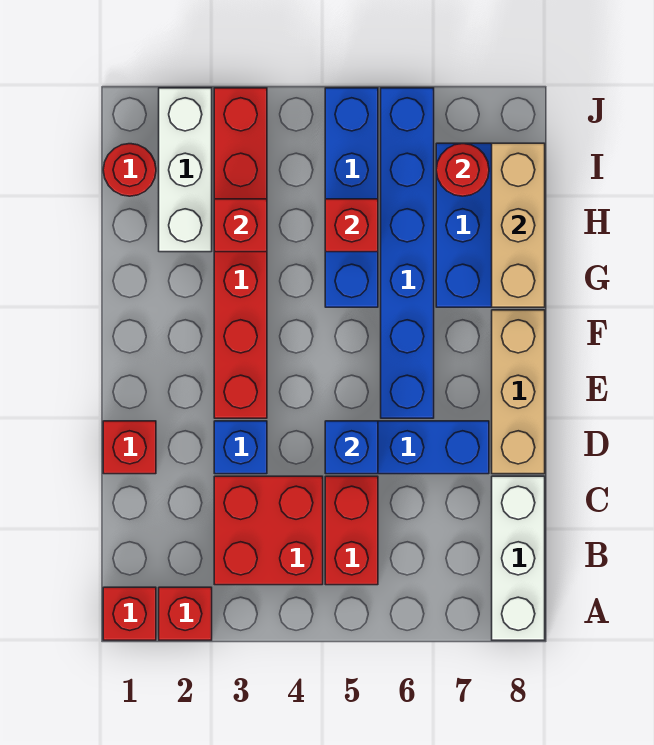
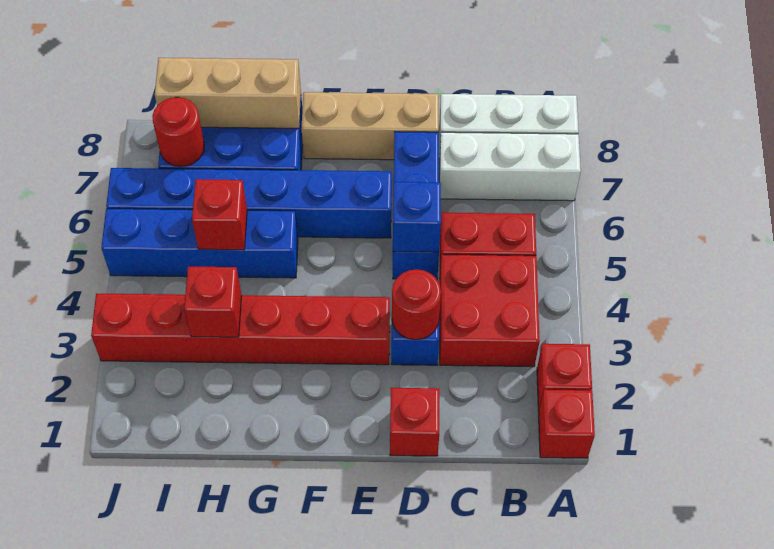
white 1x3 brick [159,88,212,252] -> white 1x3 brick moved to [439,132,581,201]
red 1x1 round brick [103,144,156,196] -> red 1x1 round brick moved to [392,269,441,340]

